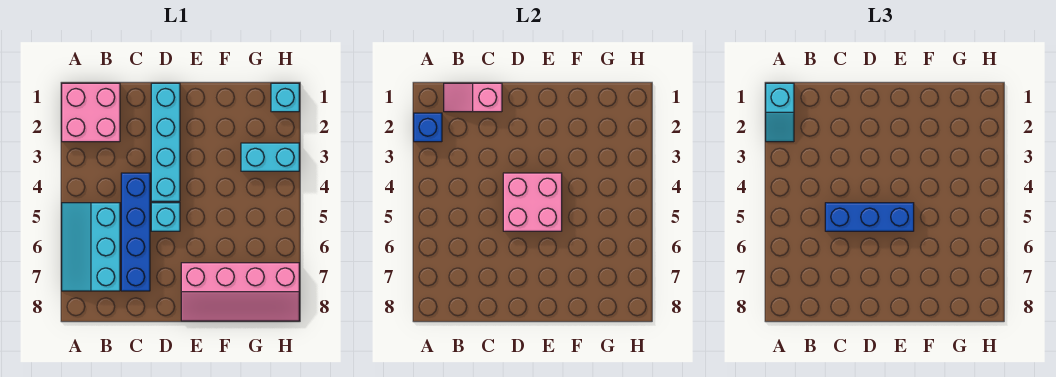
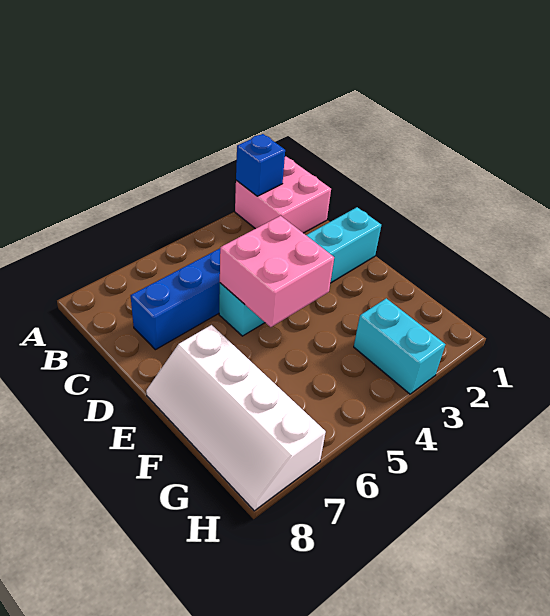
cyan 1x2 slope [766,83,794,142] -> none
cyan 2x3 slope [62,203,120,291] -> none
pink 1x2 slope [444,83,502,112] -> none
blue 1x3 brick [825,203,914,231] -> none
pink 2x4 slope [181,263,299,321] -> white 2x4 slope [146,325,326,511]
cyan 1x1 brick [271,83,299,112] -> none

